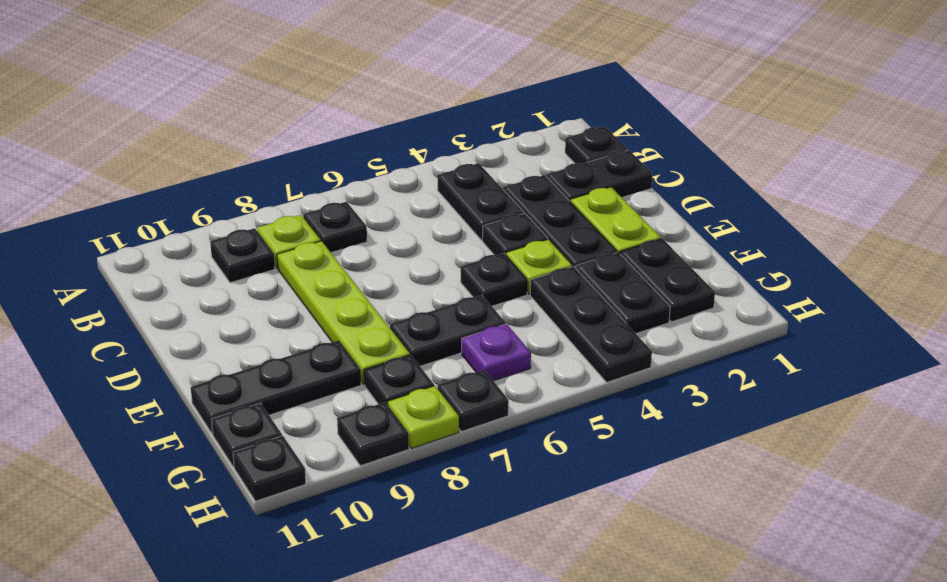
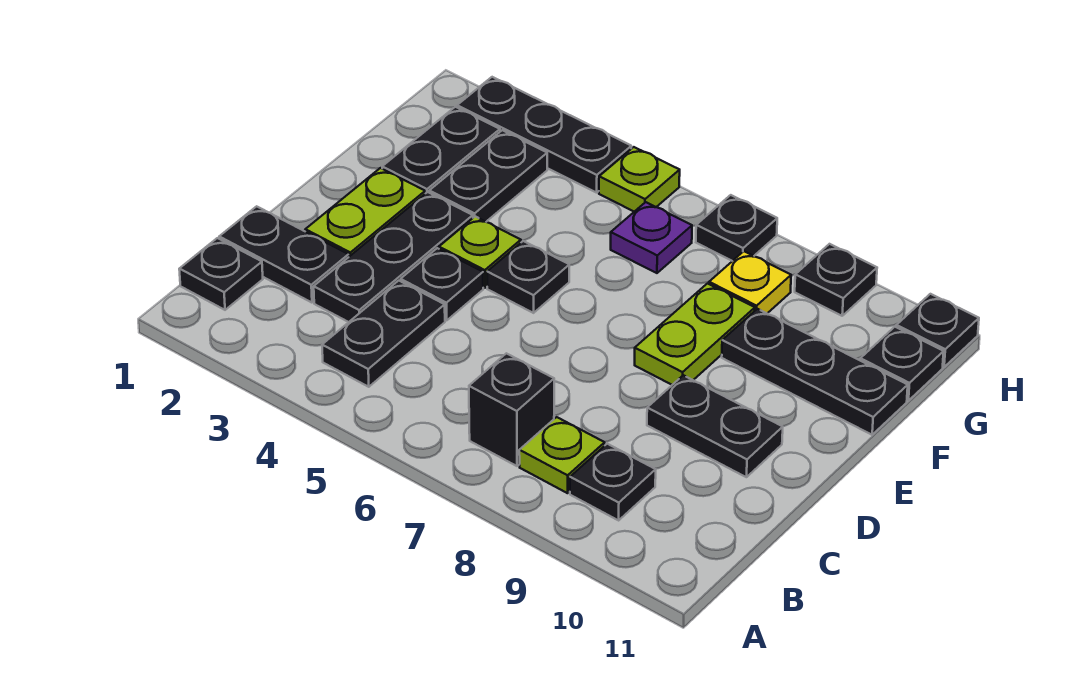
black 1x1 plate [303,202,367,253] -> black 1x1 brick [469,353,554,466]
lime 1x4 plate [277,241,410,384] -> lime 1x2 plate [635,284,755,385]
black 1x3 plate [530,266,652,382] -> black 1x3 plate turned to [457,77,631,193]
black 1x2 plate [390,295,506,366] -> black 1x2 plate moved to [647,375,783,477]
black 1x1 plate [364,355,434,405] -> yellow 1x1 plate [709,251,791,313]
lime 1x1 plate [388,386,459,449] -> lime 1x1 plate moved to [599,147,680,212]

